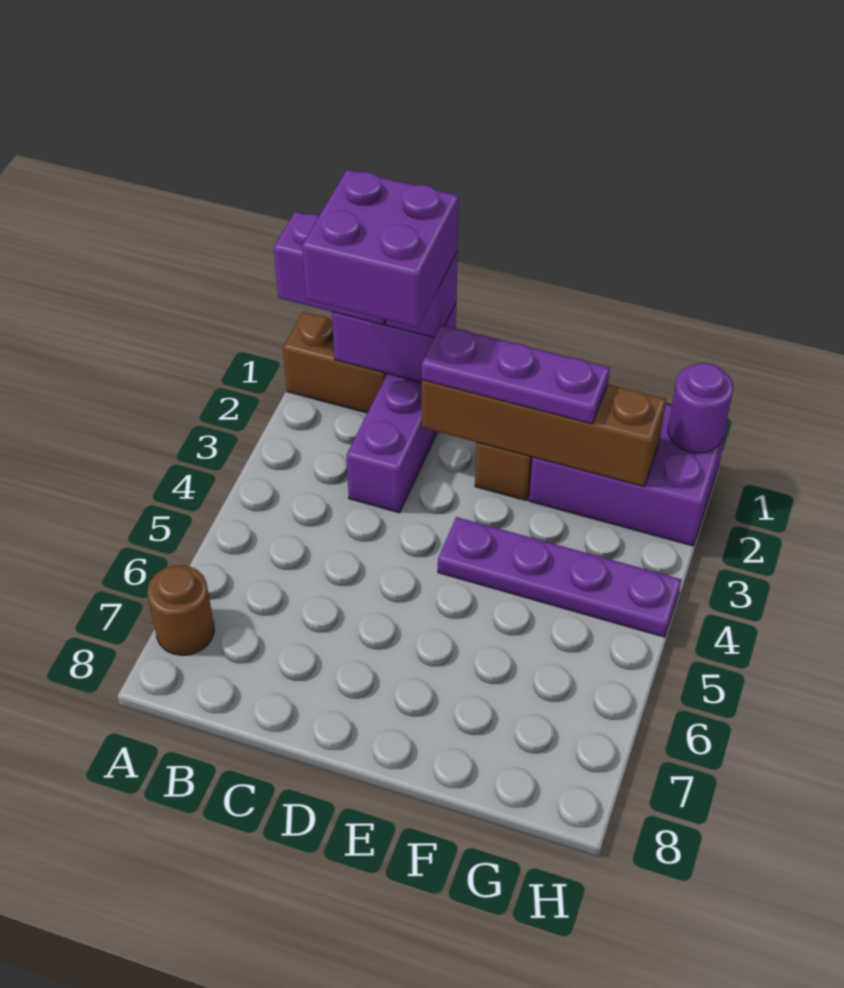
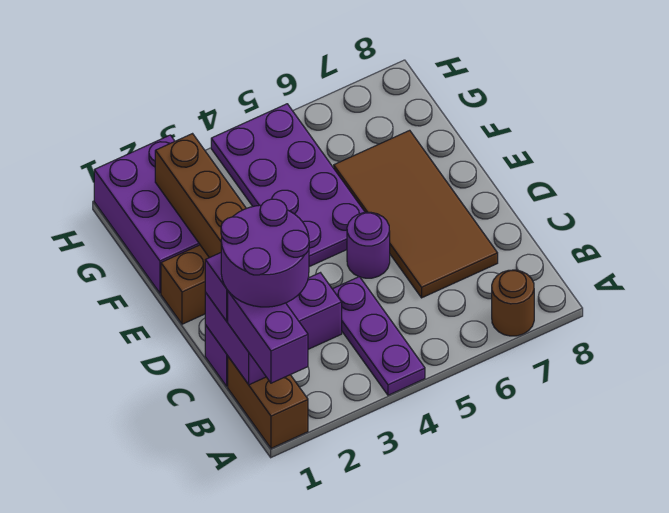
purple 2x2 brick [302,170,459,328] -> purple 2x2 round brick [221,199,309,307]
none -> brown 2x4 tile [334,130,498,298]
purple 1x3 plate [422,325,610,424] -> purple 1x3 plate moved to [333,277,425,395]
purple 1x4 plate [438,517,681,637] -> purple 2x4 plate [211,104,365,267]
purple 1x1 round brick [668,363,734,453] -> purple 1x1 round brick moved to [347,212,390,278]

